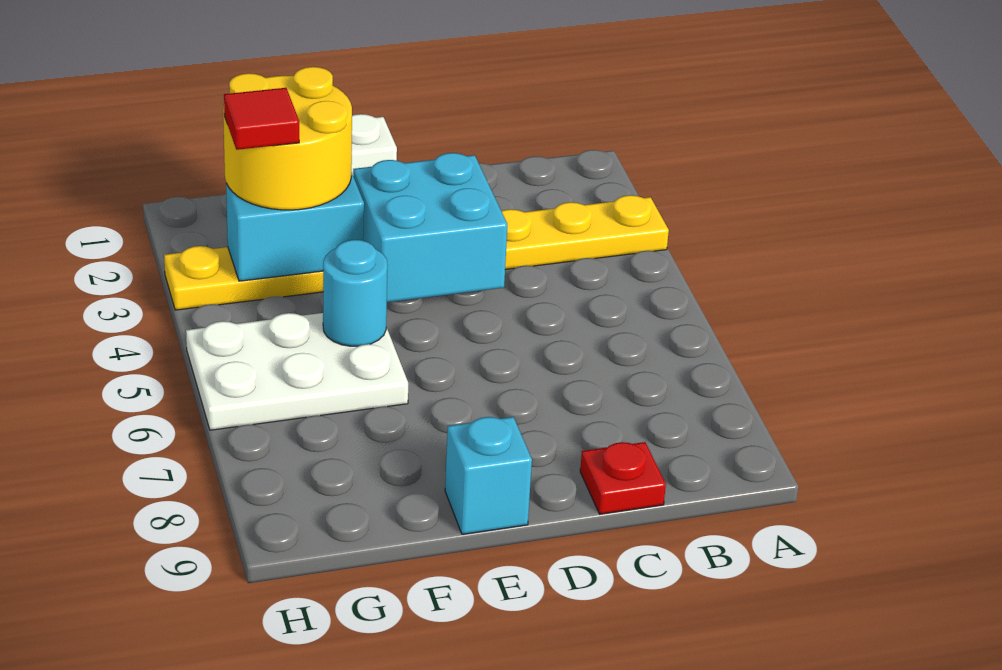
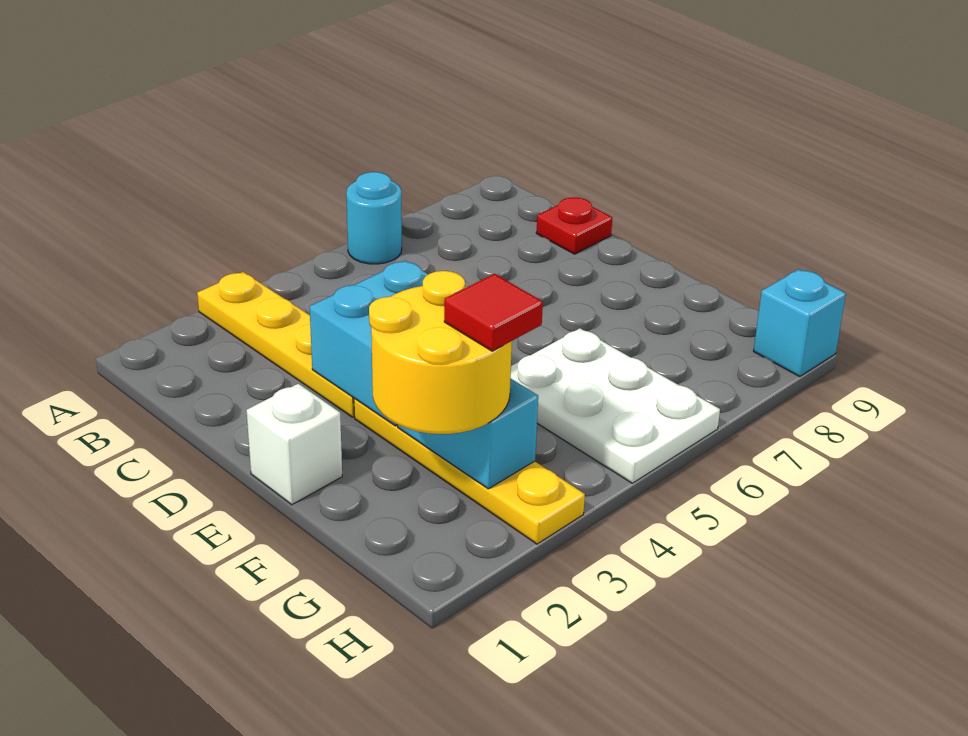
cyan 1x1 brick [445,417,532,534] -> cyan 1x1 brick moved to [754,269,846,377]
cyan 1x1 round brick [323,240,387,346] -> cyan 1x1 round brick moved to [346,172,402,264]

